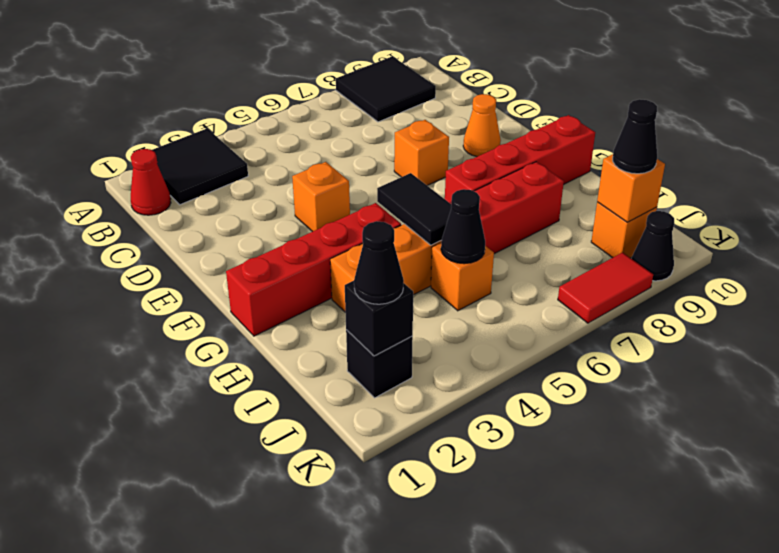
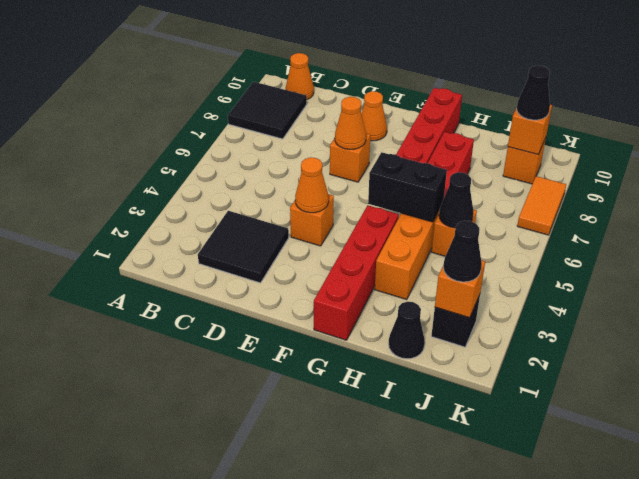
black 2x2 tile [152,129,248,205] -> black 2x2 tile moved to [198,211,289,283]
red 1x1 cone [131,149,171,215] -> none
none -> orange 1x1 cone [286,53,314,100]
none -> orange 1x1 cone [295,157,329,213]
none -> orange 1x1 cone [335,97,366,149]
black 1x2 tile [377,173,451,245] -> black 1x2 brick [368,152,447,222]
black 1x1 brick [345,281,413,356] -> orange 1x1 brick [435,260,485,318]
red 1x2 tile [558,252,653,323] -> orange 1x2 tile [517,176,566,235]
black 1x1 cone [632,211,674,281] -> black 1x1 cone moved to [389,302,425,359]

